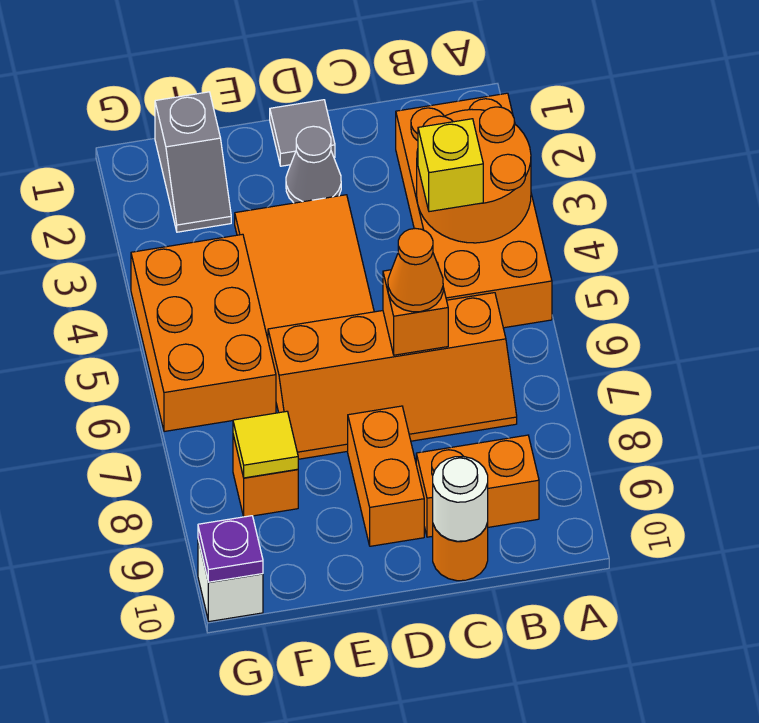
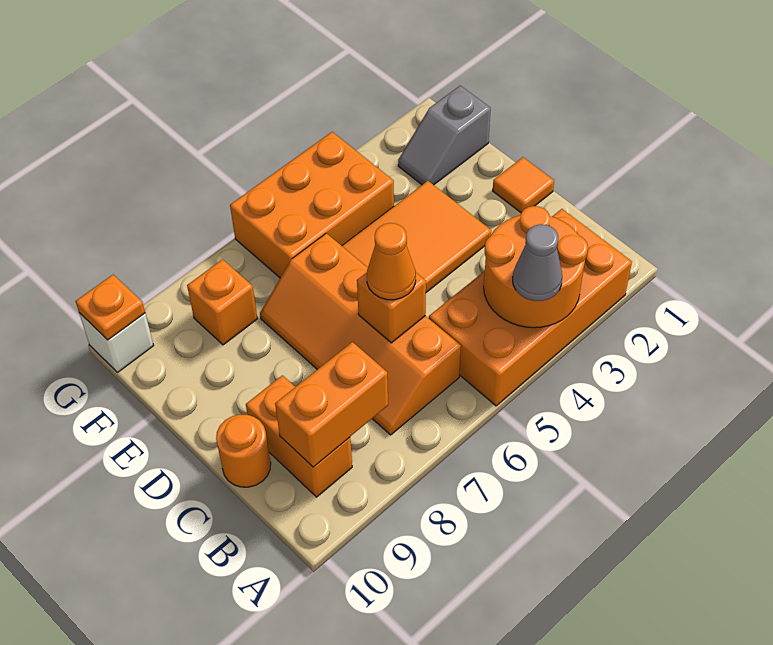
yellow 1x1 brick [418,119,483,212] -> none
white 1x1 round brick [433,457,488,541] -> none
grey 1x1 tile [270,100,335,166] -> orange 1x1 tile [493,157,554,212]
grey 1x1 cone [286,126,341,203] -> grey 1x1 cone moved to [513,224,562,301]
orange 1x2 brick [348,406,424,546] -> orange 1x2 brick moved to [275,342,388,467]
yellow 1x1 tile [233,411,298,478] -> none
purple 1x1 plate [198,516,263,582] -> orange 1x1 plate [76,275,145,340]

